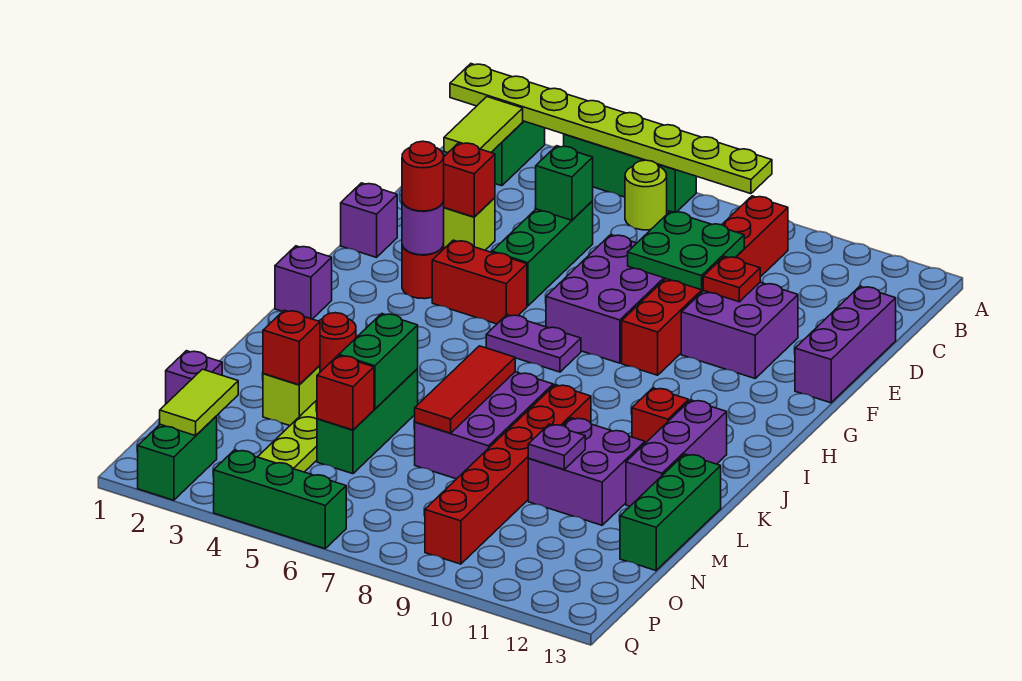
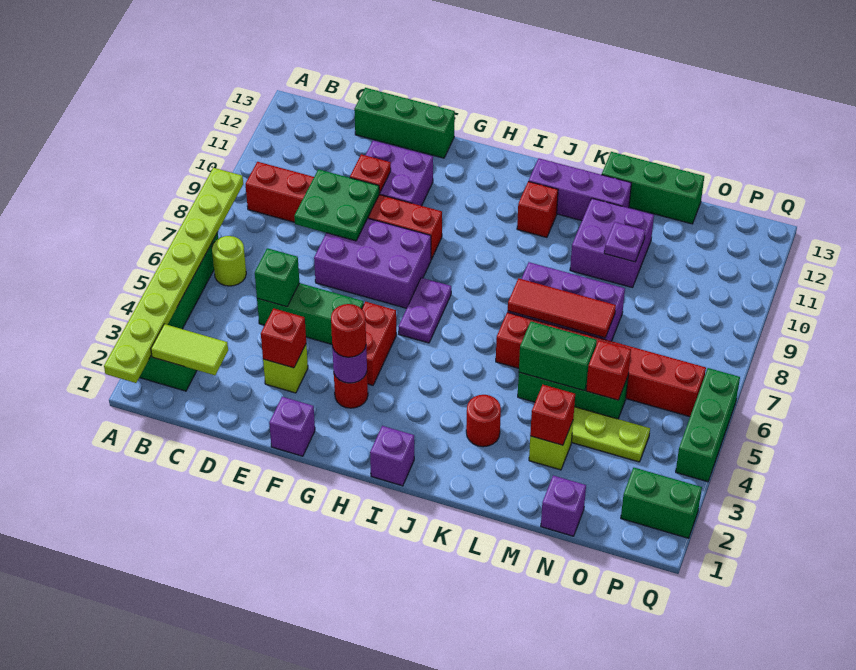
purple 1x3 brick [795,286,896,403] -> green 1x3 brick [354,88,455,158]
red 1x6 brick [425,385,591,564] -> red 1x6 brick moved to [496,312,706,417]
lime 1x2 tile [160,369,238,436] -> none

